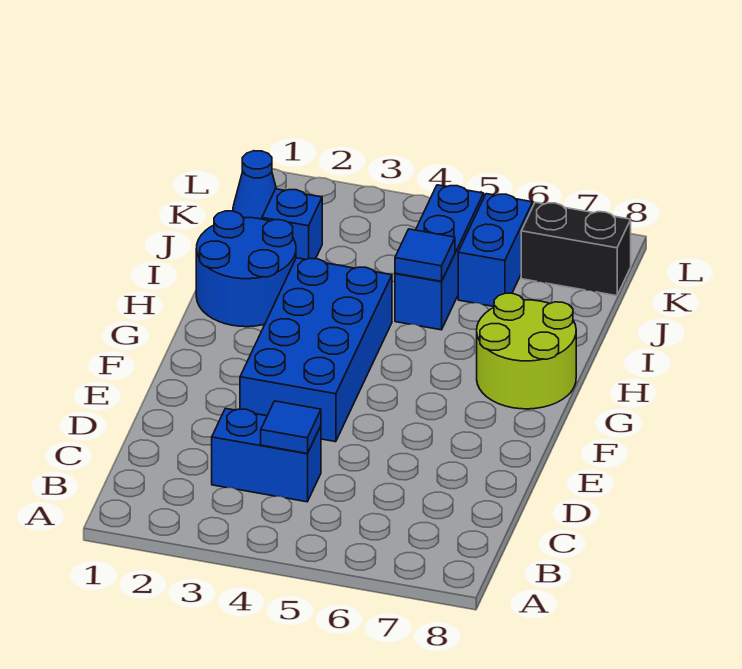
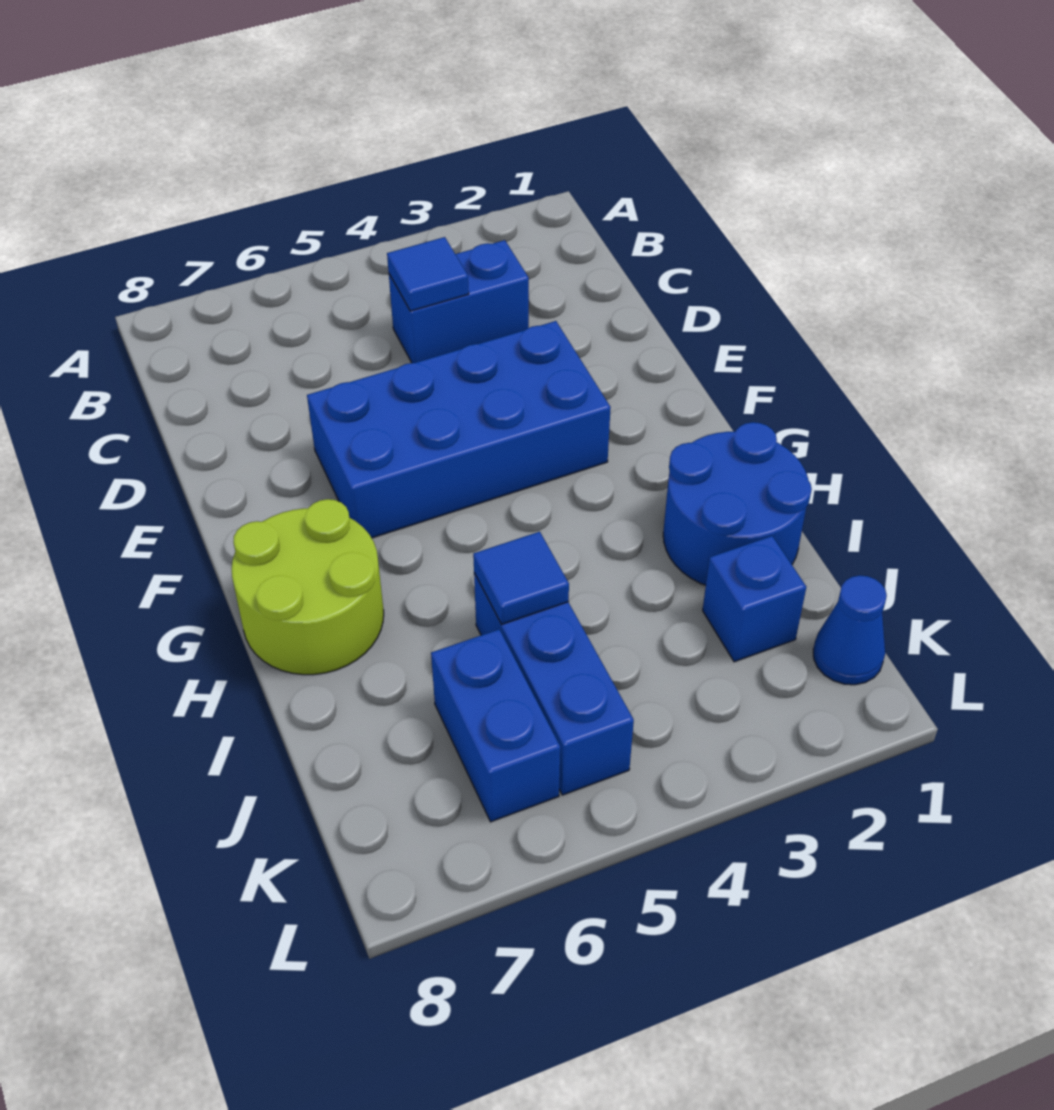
blue 2x4 brick [240,258,392,442] -> blue 2x4 brick turned to [307,321,611,538]
black 1x2 brick [521,202,631,296] -> none

